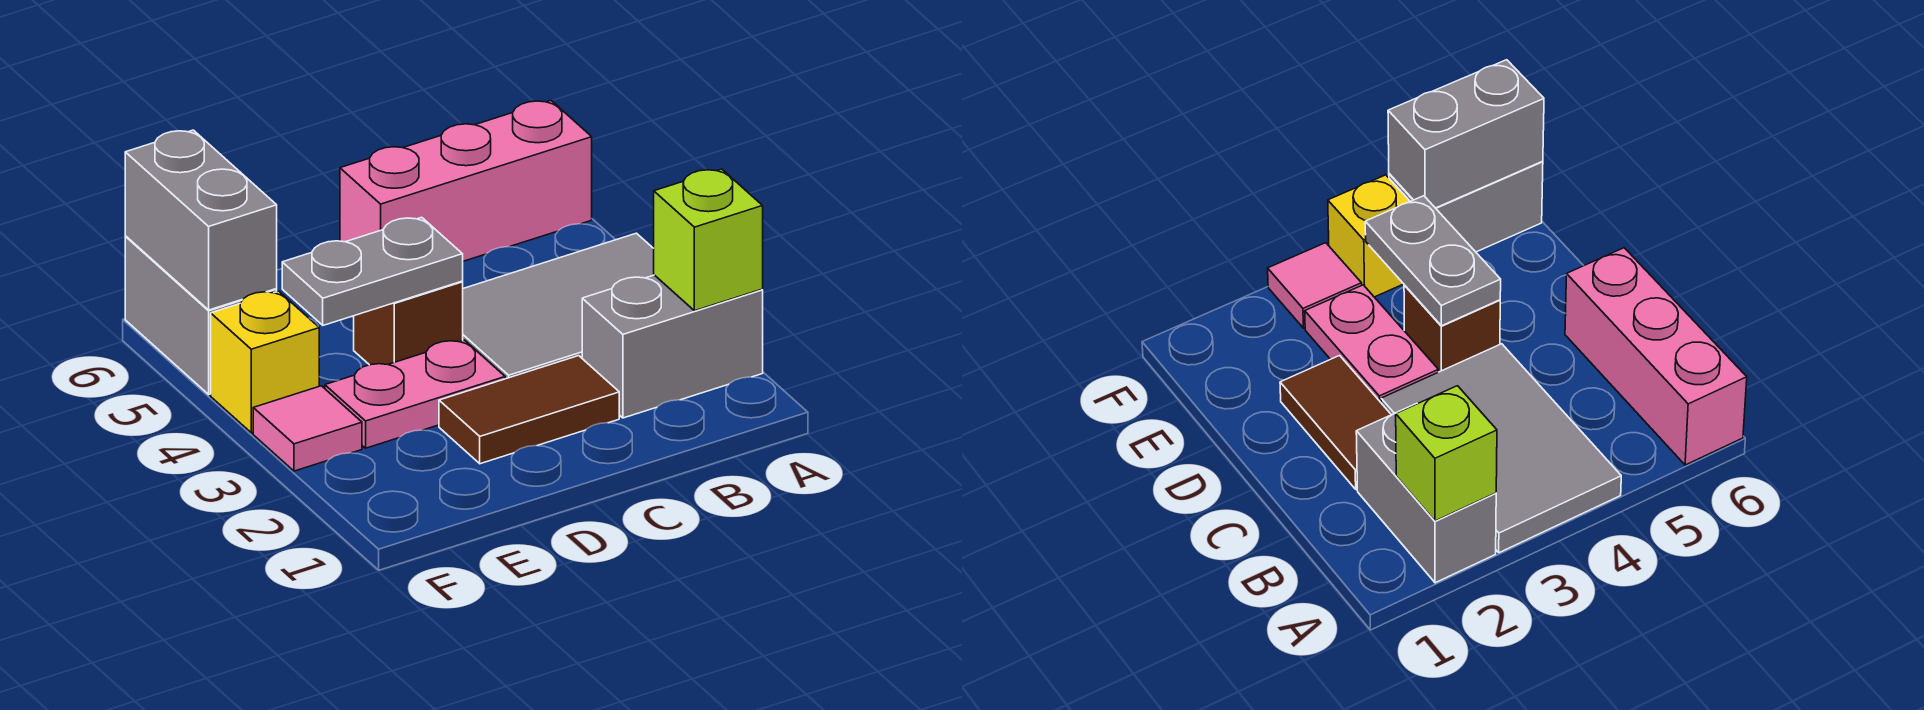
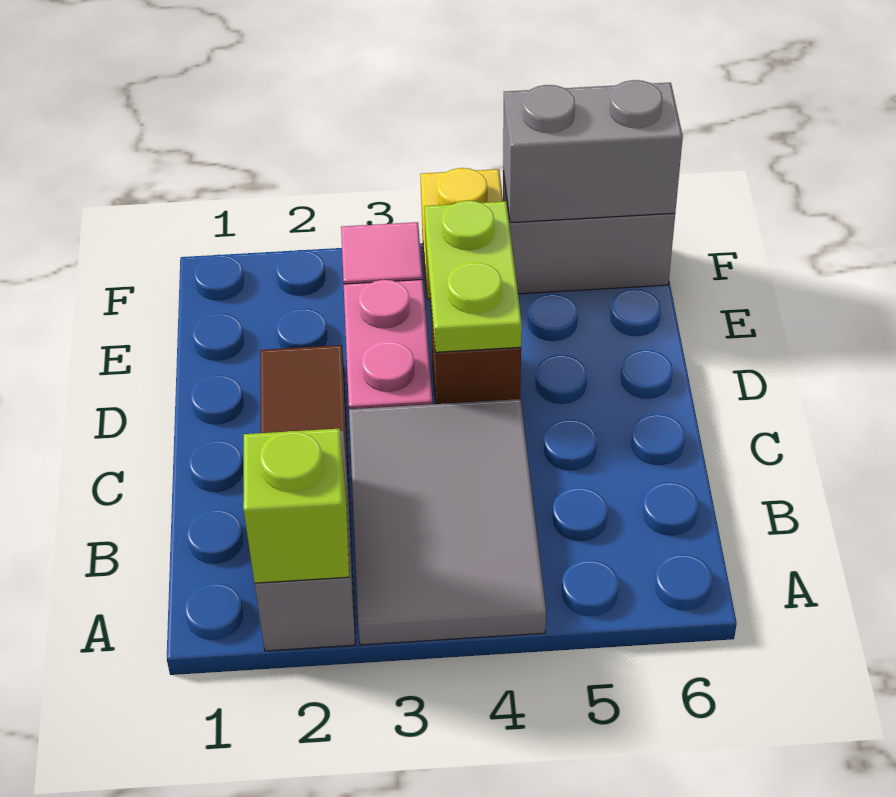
pink 1x3 brick [340,101,592,261] -> none
grey 1x2 plate [282,217,463,325] -> lime 1x2 plate [424,200,522,352]

